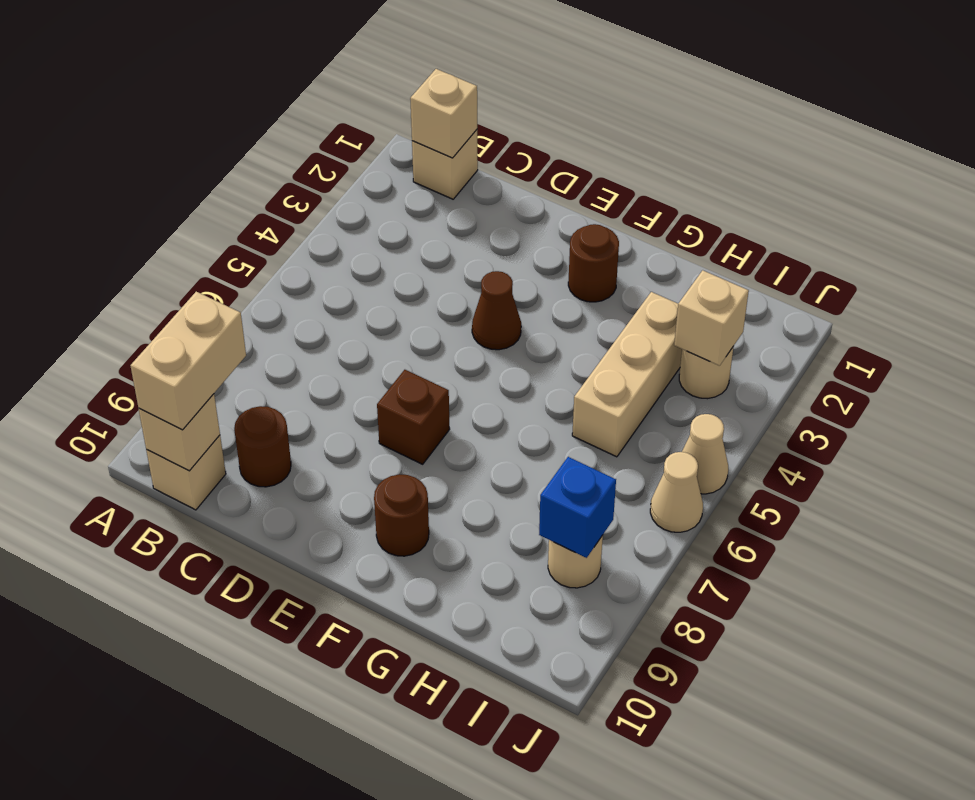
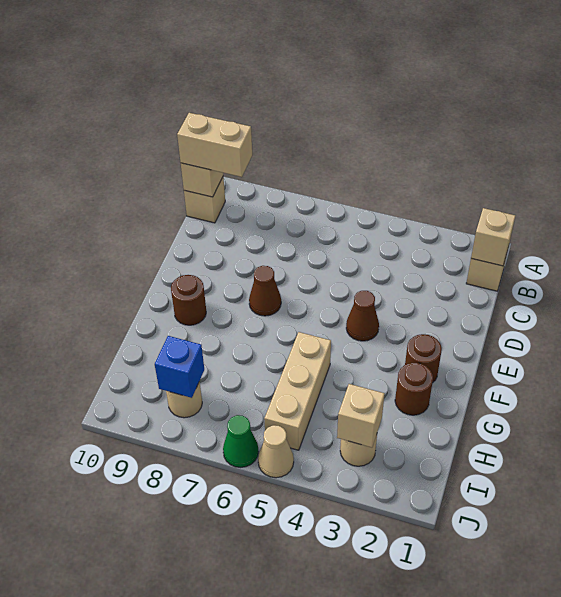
brown 1x1 round brick [234,406,291,487] -> brown 1x1 round brick moved to [395,363,433,415]
brown 1x1 brick [377,370,450,464] -> brown 1x1 cone [249,266,281,316]
tan 1x3 brick [572,292,682,457] -> tan 1x3 brick turned to [264,332,331,450]
tan 1x1 cone [650,452,703,532] -> green 1x1 cone [223,415,259,467]

